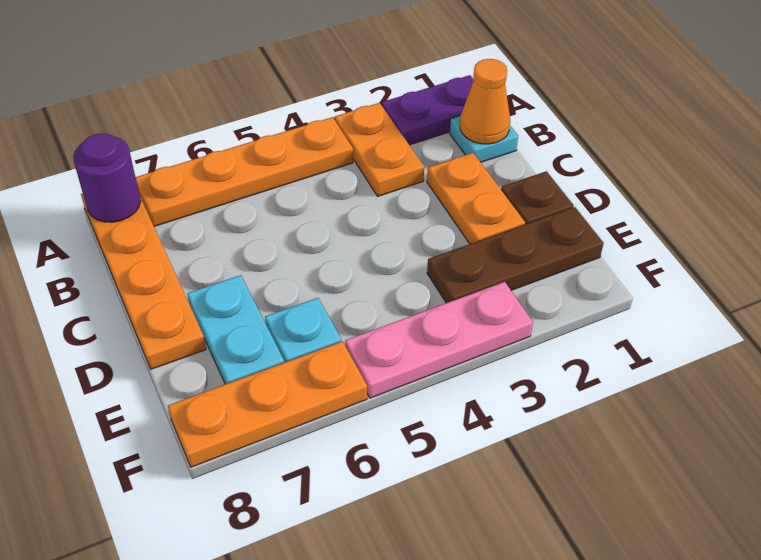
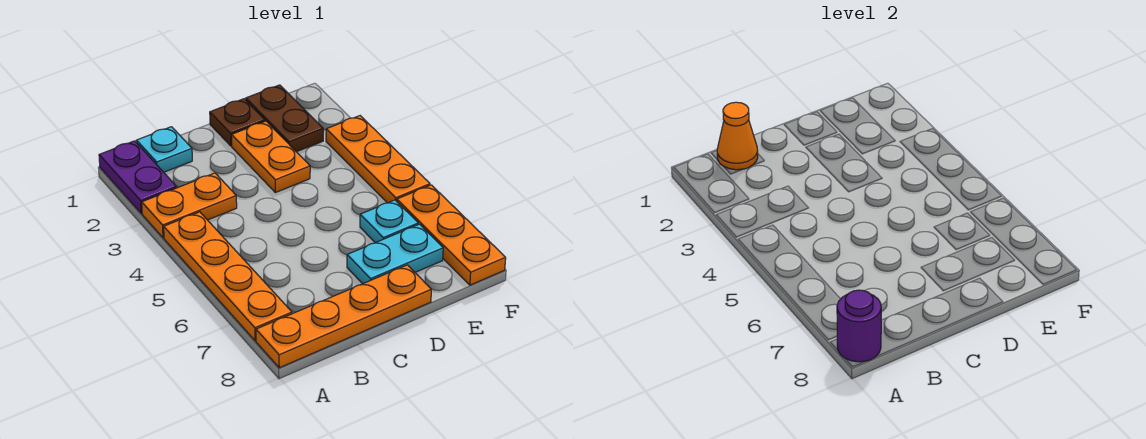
orange 1x2 plate [427,153,525,244] -> orange 1x2 plate turned to [232,121,310,193]
brown 1x3 plate [427,207,604,303] -> brown 1x2 plate [246,85,323,152]
pink 1x3 plate [345,282,533,398] -> orange 1x3 plate [326,116,430,203]

